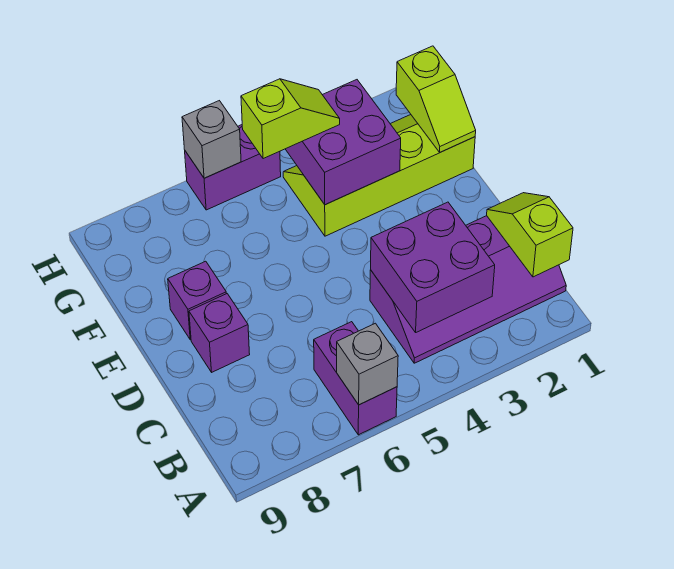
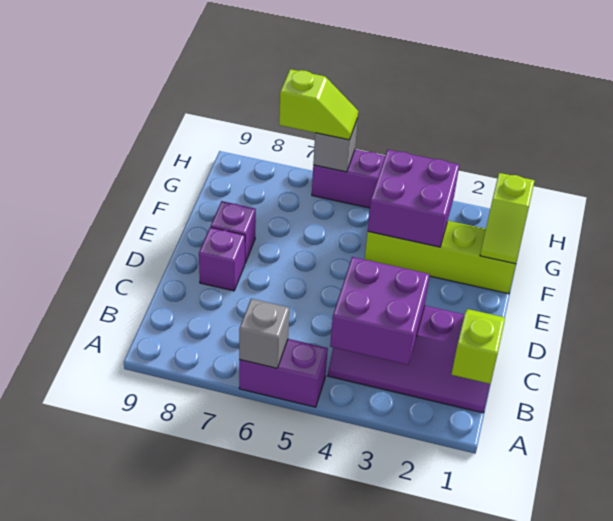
purple 1x2 brick [314,322,397,435] -> purple 1x2 brick turned to [239,339,328,407]
lime 1x2 slope [241,79,340,159] -> lime 1x2 slope moved to [279,69,358,140]

